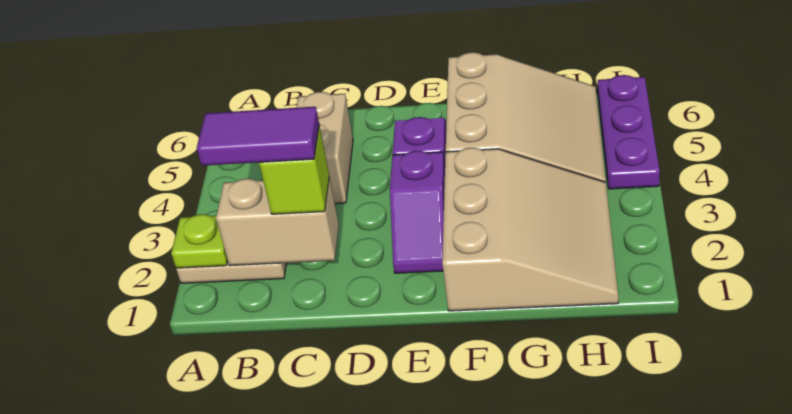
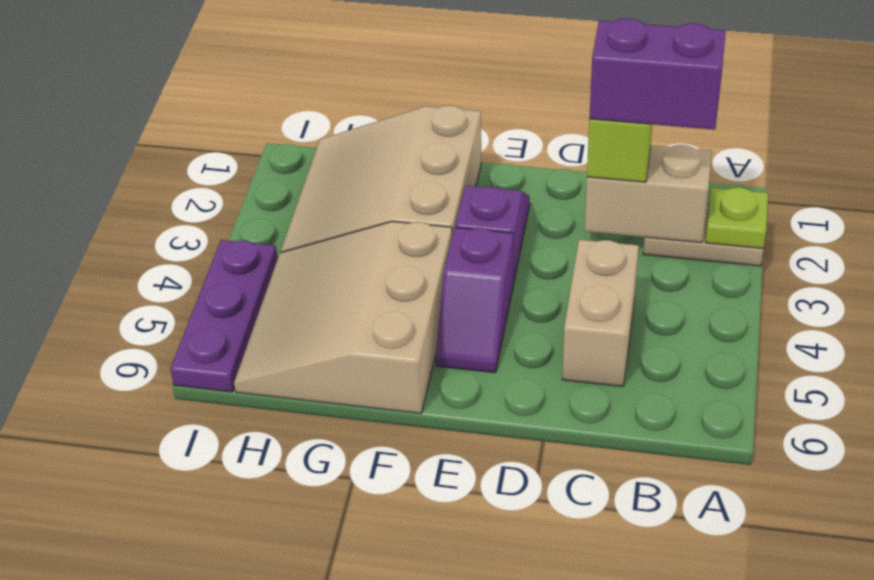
purple 1x2 tile [197,107,319,166] -> purple 1x2 brick [589,18,726,130]

